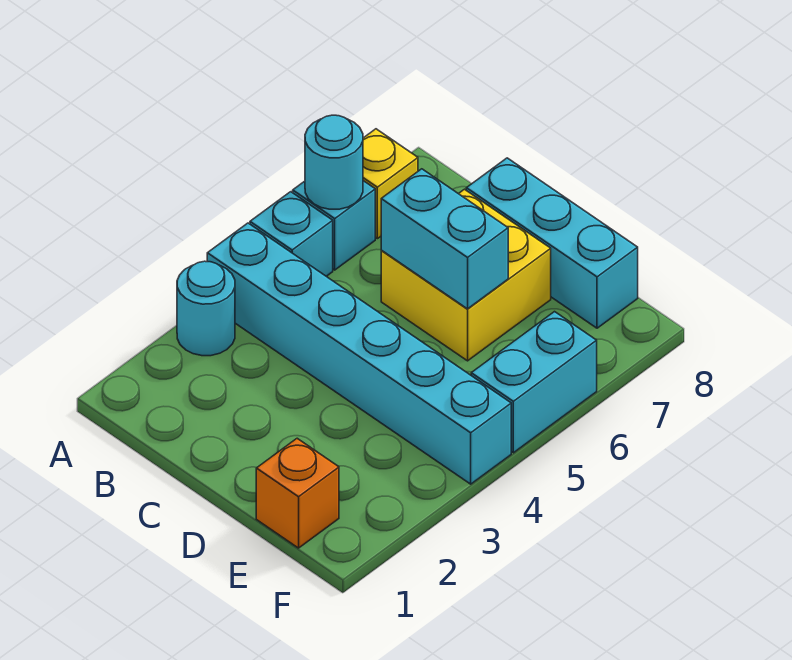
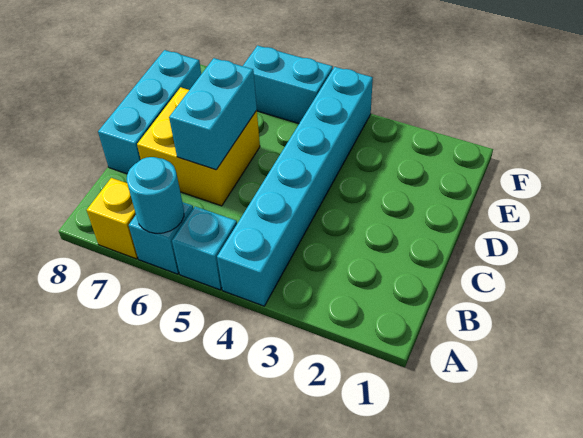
cyan 1x1 round brick [177,261,235,356] -> none
orange 1x1 brick [256,438,339,548] -> none

